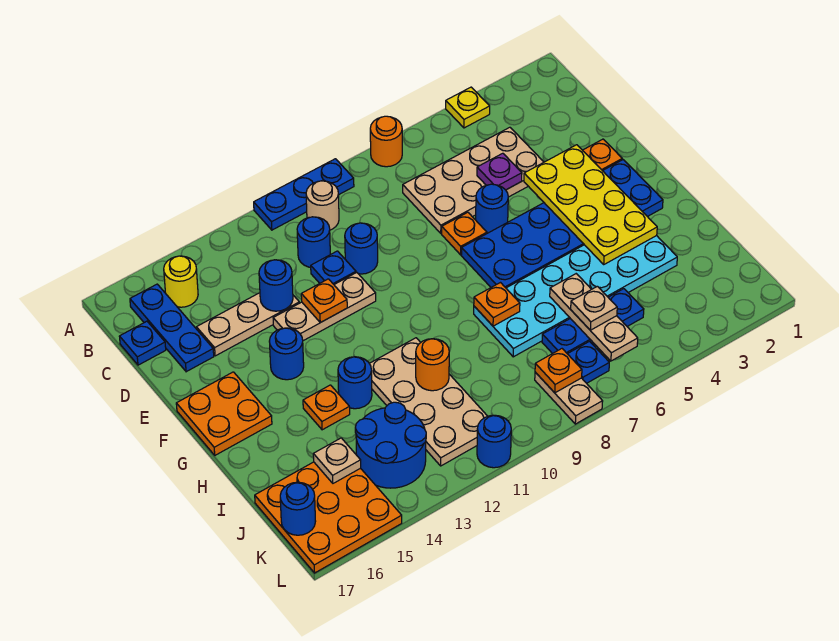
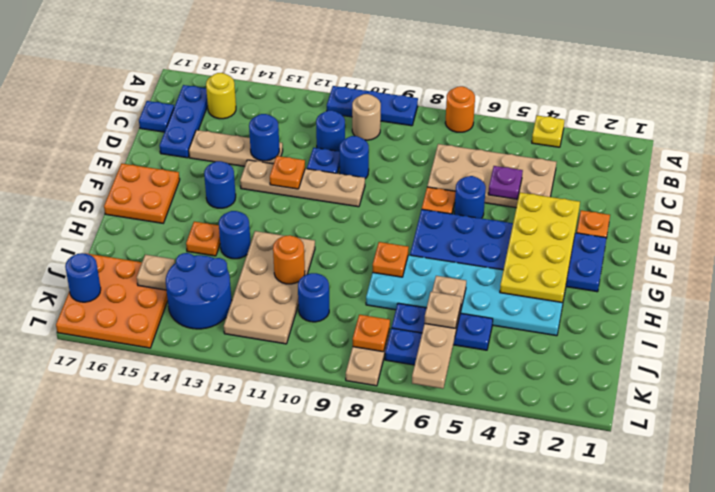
tan 1x3 plate [273,273,376,341] -> tan 1x4 plate [240,160,365,207]
tan 1x3 plate [550,274,638,361] -> tan 1x4 plate [412,276,466,389]
blue 1x1 round brick [477,415,511,468] -> blue 1x1 round brick moved to [298,273,329,322]

